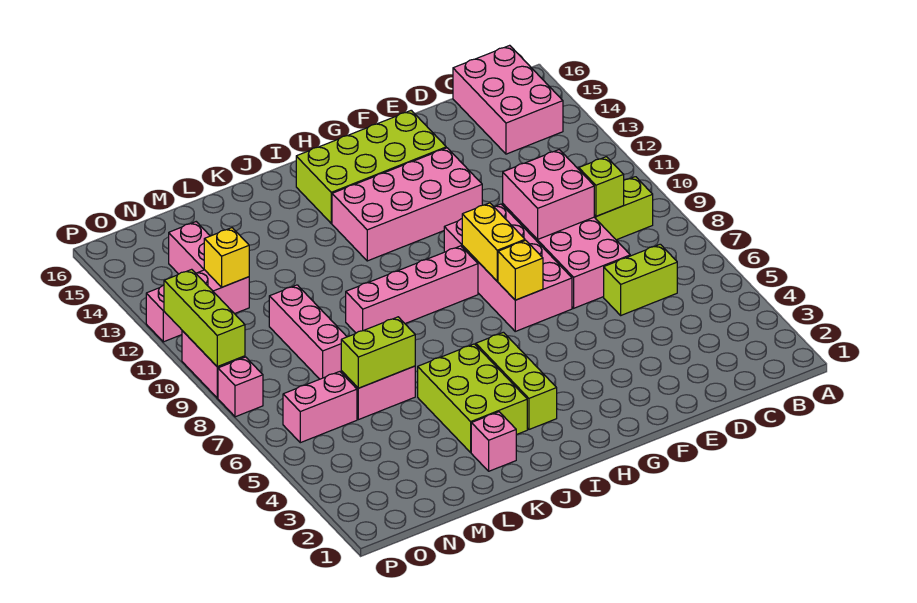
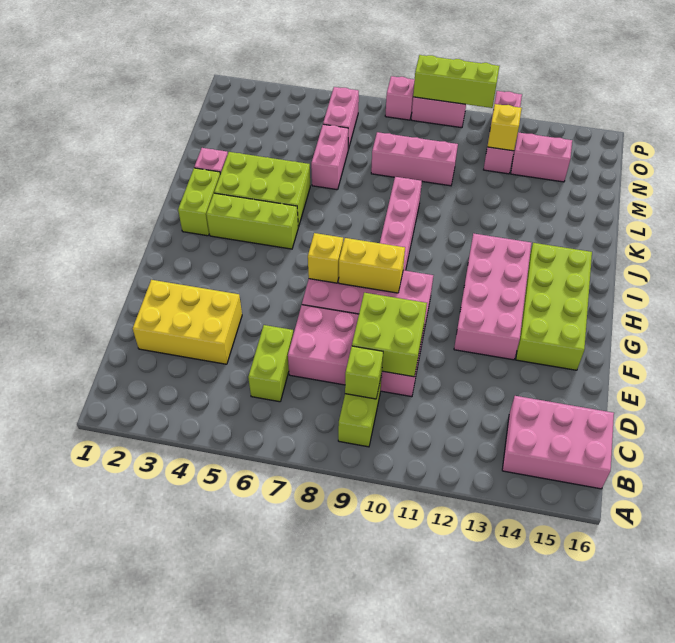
none -> yellow 2x3 brick [133,280,242,364]
pink 2x2 brick [503,150,594,240] -> lime 2x2 brick [352,293,427,377]
lime 1x2 brick [341,317,415,388] -> lime 1x2 brick moved to [178,168,220,236]

